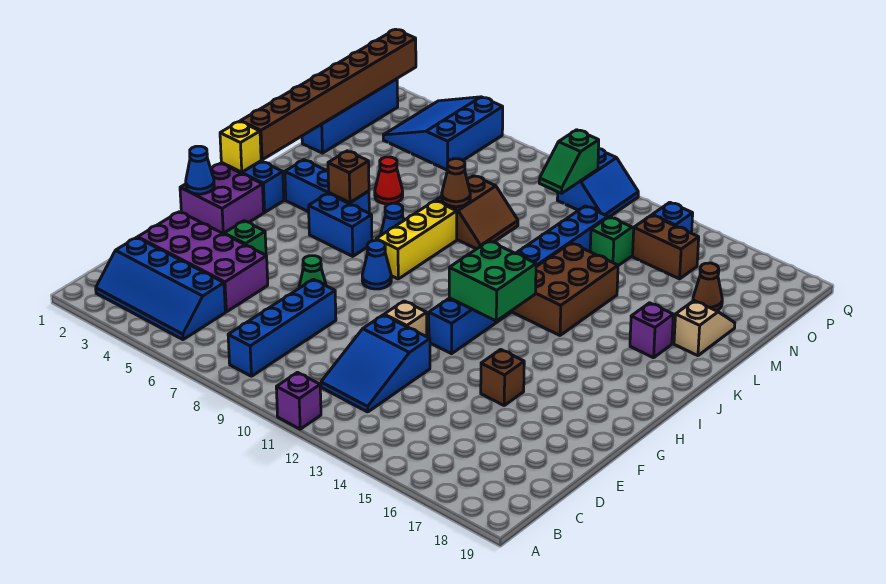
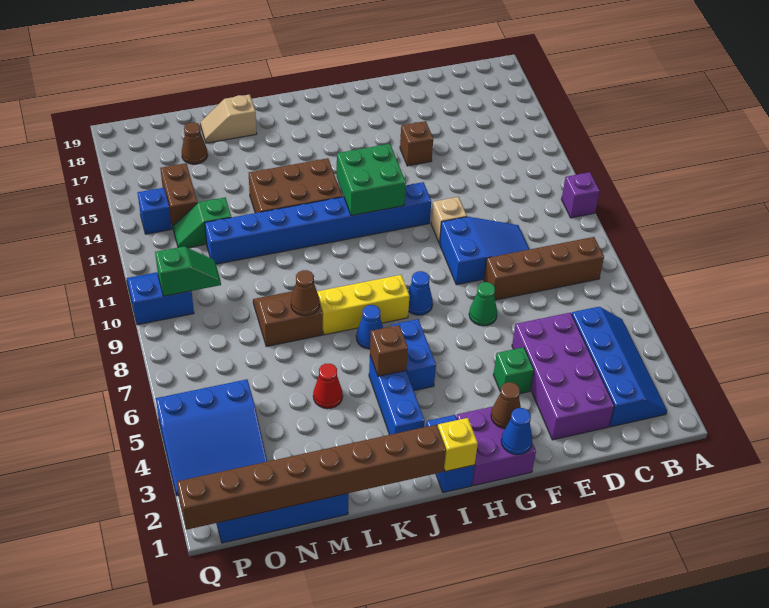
blue 1x4 brick [228,279,336,376] -> brown 1x4 brick [484,237,604,300]
blue 2x3 slope [321,315,430,412] -> blue 2x3 slope moved to [440,217,529,285]
none -> brown 1x1 cone [491,382,521,428]
purple 1x1 brick [630,303,673,358] -> none

